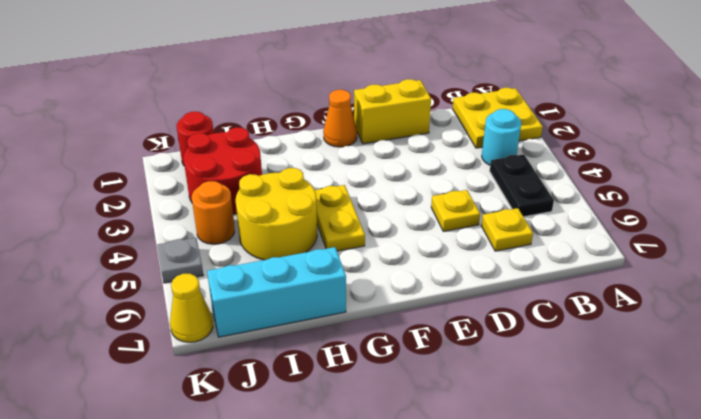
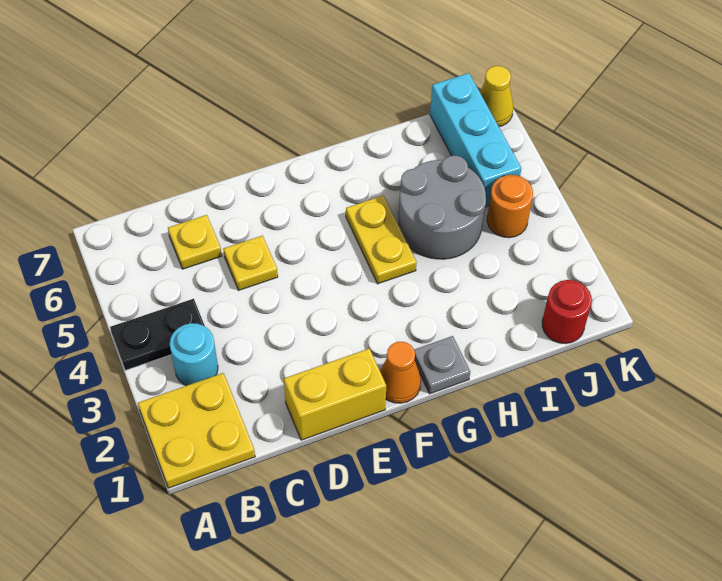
black 1x2 plate [490,154,554,217] -> black 1x2 plate turned to [110,299,205,370]
yellow 2x2 round brick [236,168,317,260] -> grey 2x2 round brick [398,156,486,259]
cyan 1x3 brick [207,247,346,337] -> cyan 1x3 brick turned to [430,73,521,207]
red 2x2 round brick [184,128,262,214] -> none
grey 1x1 plate [157,238,203,283] -> grey 1x1 plate moved to [414,336,470,394]

